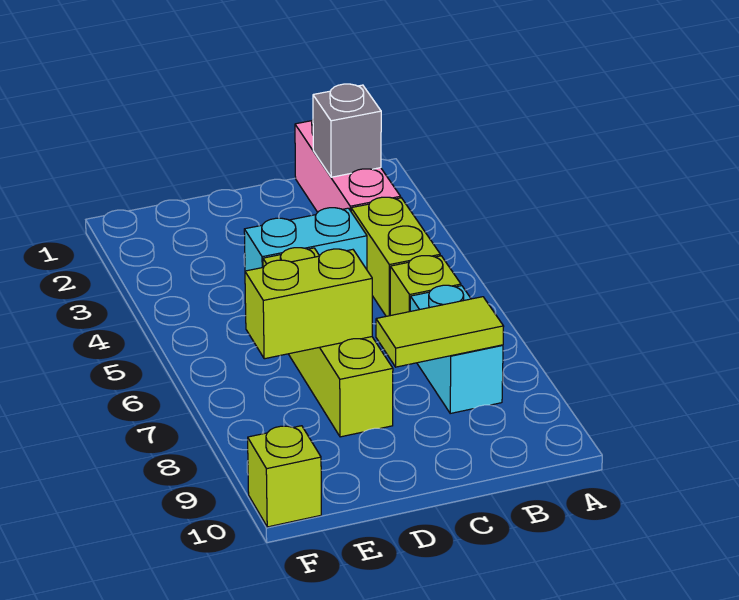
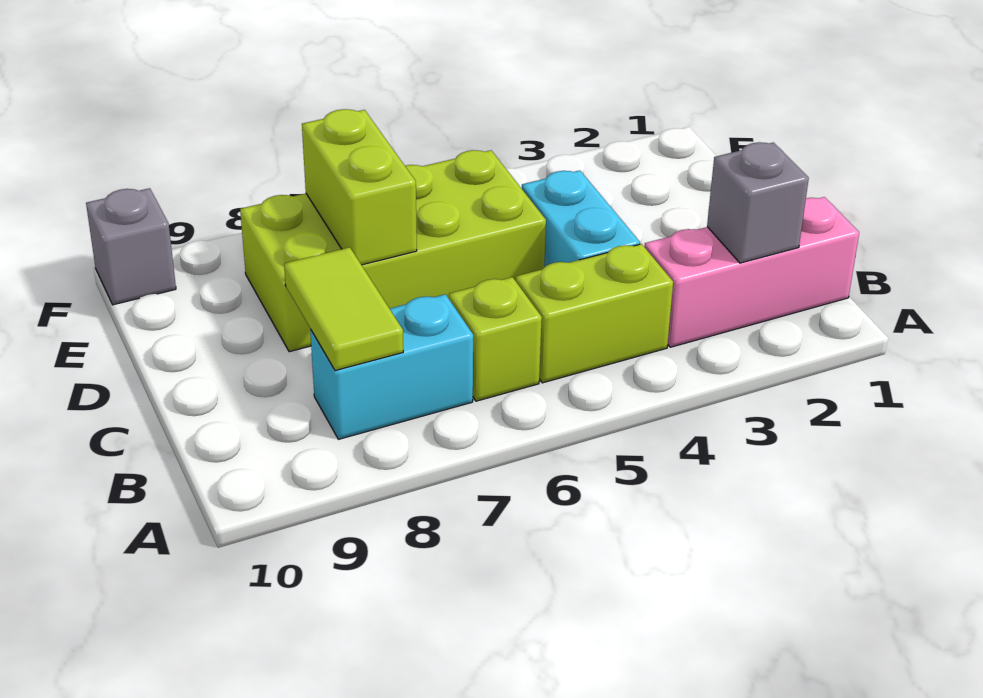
lime 1x4 brick [263,248,393,437] -> lime 2x4 brick [240,150,546,352]
lime 1x1 brick [248,426,321,527] -> grey 1x1 brick [86,188,176,305]

